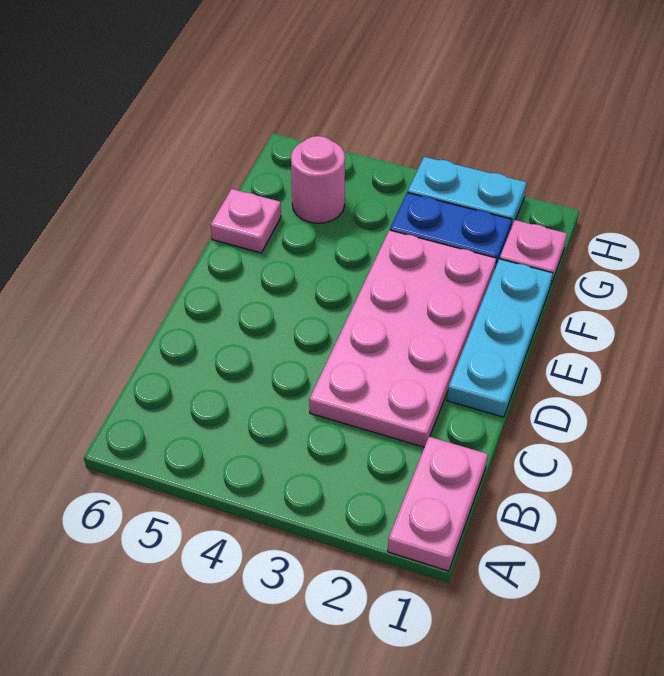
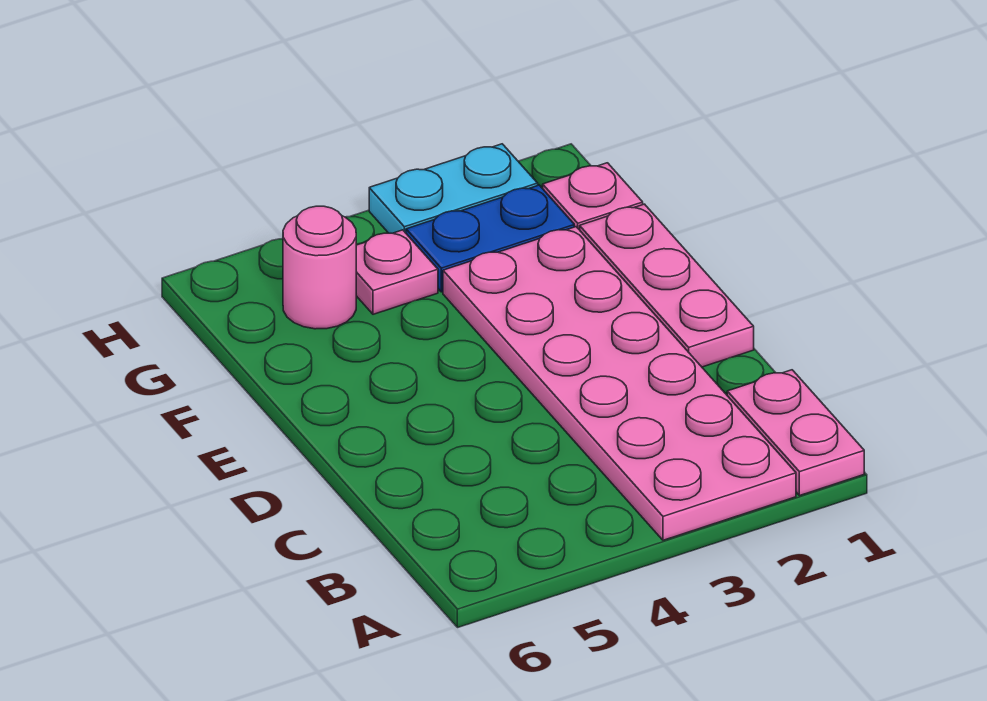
pink 2x4 plate [309,230,496,447] -> pink 2x6 plate [443,227,796,540]
cyan 1x3 plate [447,259,553,417] -> pink 1x3 plate [580,204,754,367]
pink 1x1 plate [211,189,281,253] -> pink 1x1 plate moved to [356,230,438,314]

